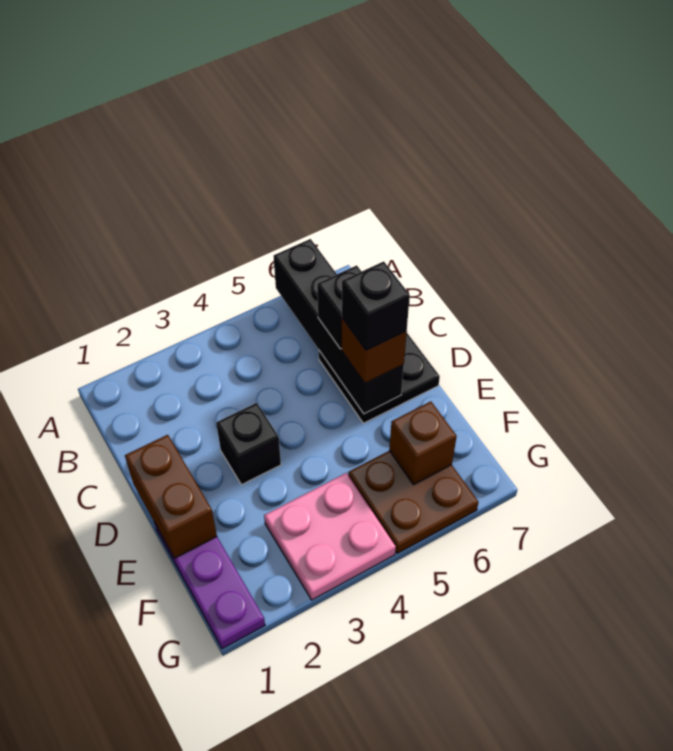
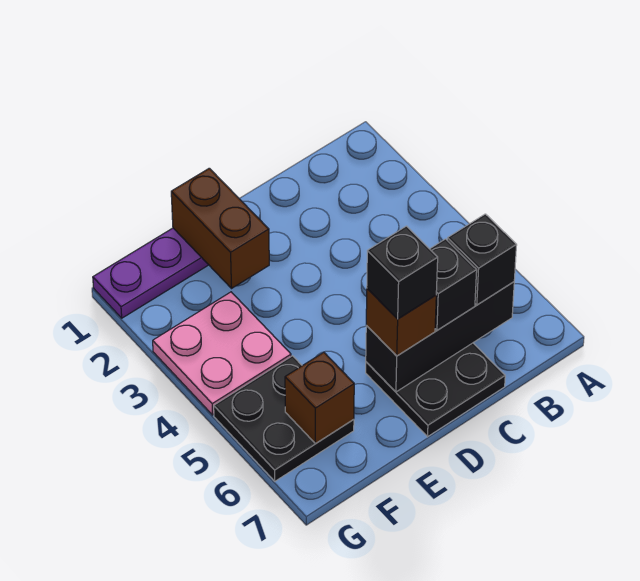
black 1x4 brick [274,239,404,414] -> black 1x3 brick [366,282,514,392]
brown 1x2 brick [125,435,217,558] -> brown 1x2 brick turned to [171,168,269,288]
black 1x1 brick [216,403,281,485] -> black 1x1 brick moved to [447,214,517,305]
brown 2x2 plate [348,451,478,554] -> black 2x2 plate [214,356,354,481]

